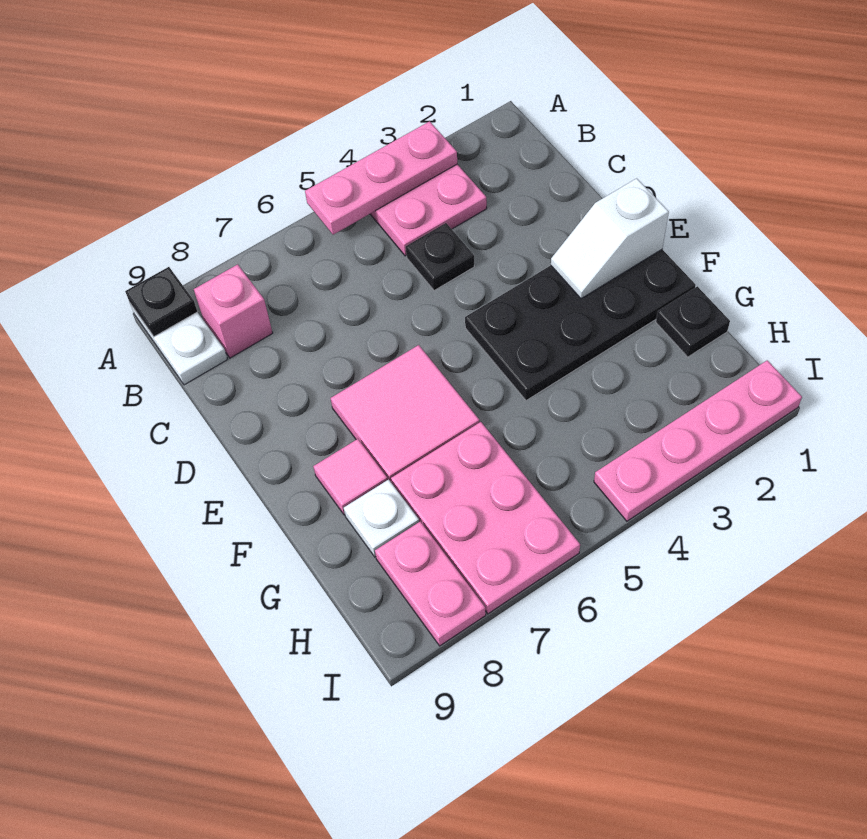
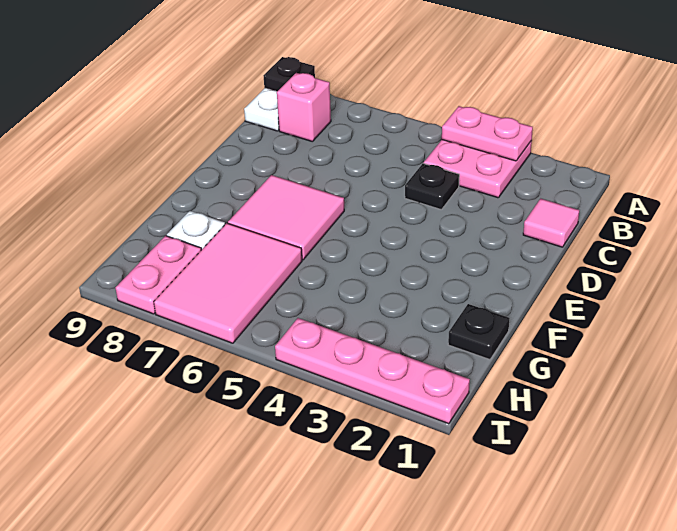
pink 1x3 plate [305,121,457,235] -> pink 1x2 plate [442,106,533,161]
black 2x4 plate [465,249,696,401] -> none
white 1x2 slope [551,178,669,299] -> none
pink 1x1 tile [313,439,387,515] -> pink 1x1 tile moved to [523,199,579,247]
pink 2x3 plate [391,422,580,614] -> pink 2x3 tile [154,223,302,343]

